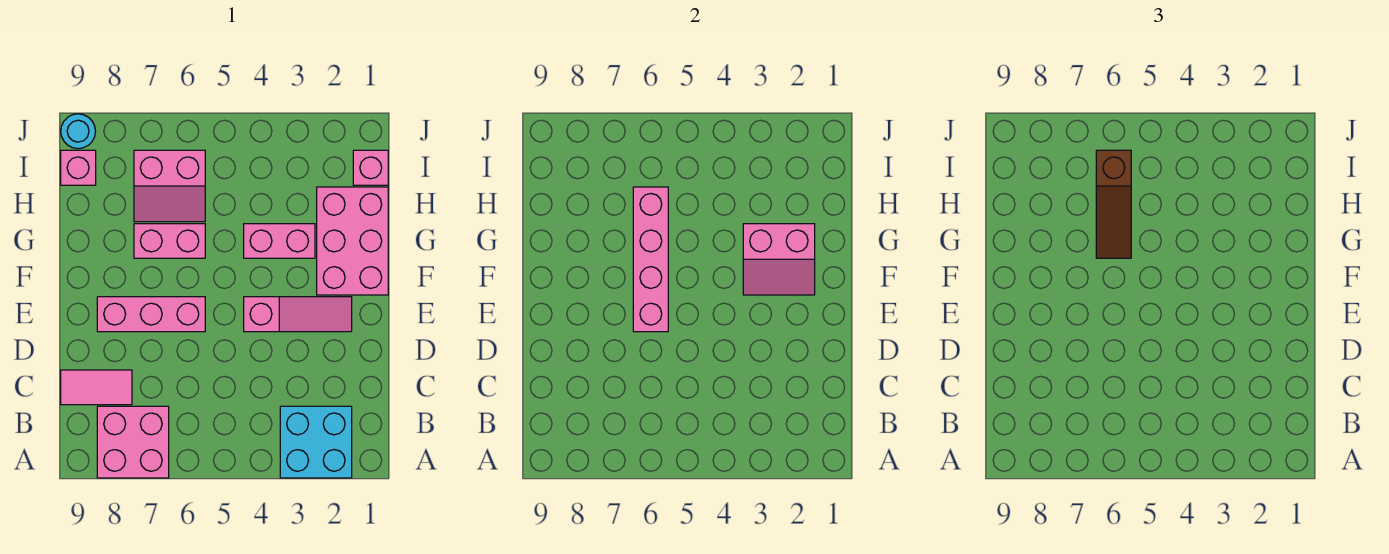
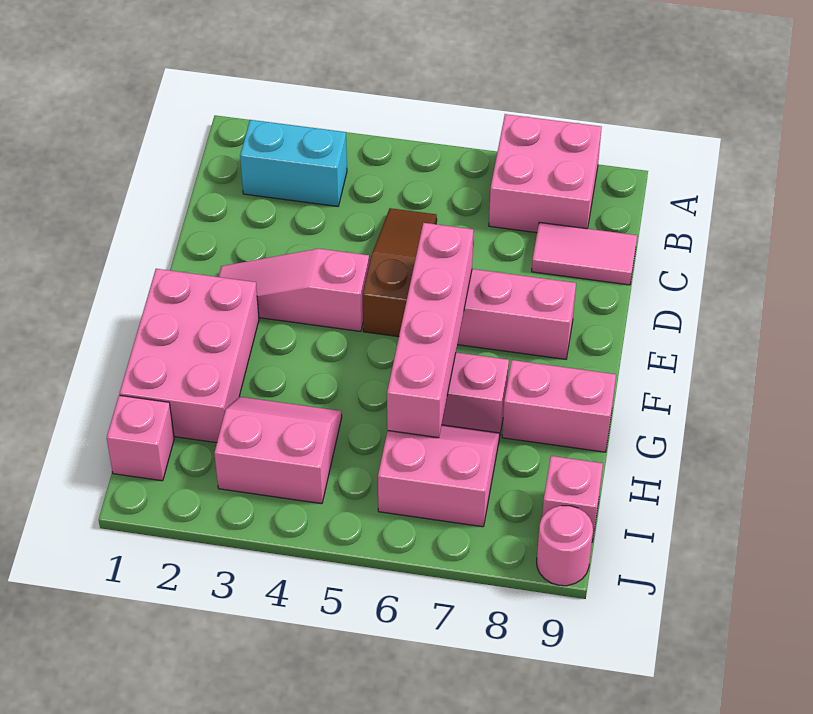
cyan 2x2 brick [280,406,352,478] -> cyan 1x2 brick [240,120,347,206]
pink 2x2 slope [743,224,815,295] -> pink 2x2 slope moved to [214,397,342,504]
pink 1x2 brick [244,224,315,258] -> pink 1x2 brick moved to [502,360,616,452]
brown 1x3 slope [1096,150,1131,258] -> brown 1x3 slope moved to [363,208,437,337]
cyan 1x1 round brick [61,114,95,149] -> pink 1x1 round brick [537,506,593,586]

